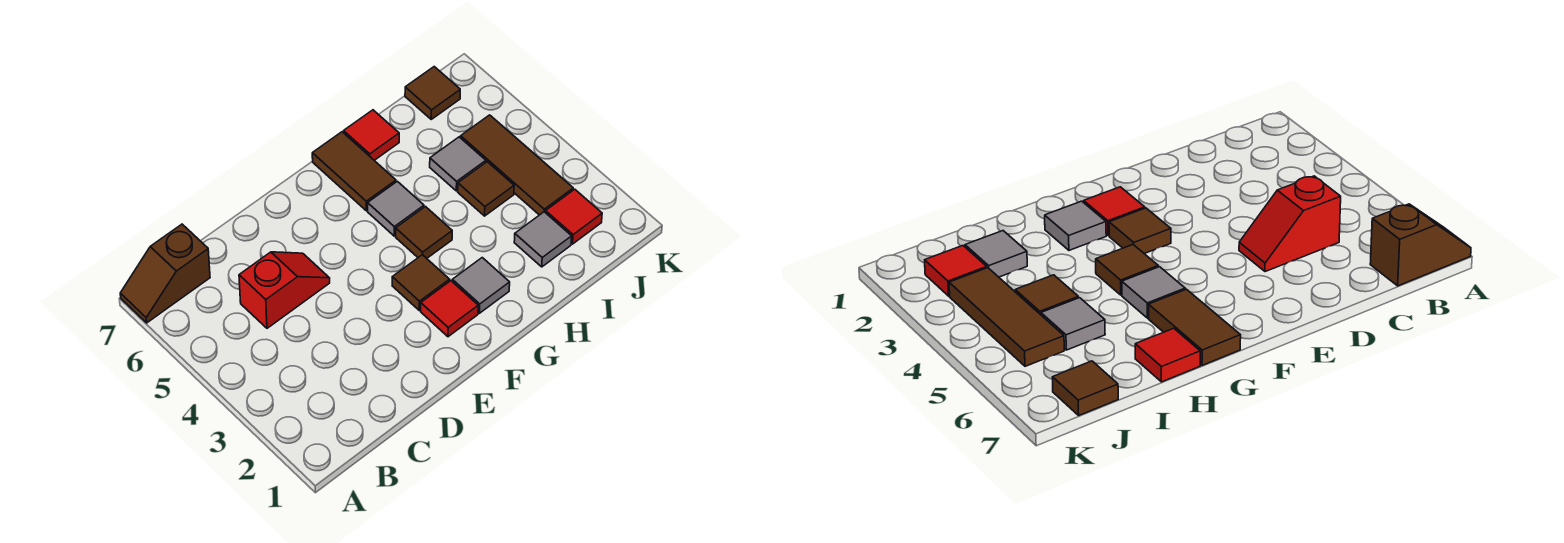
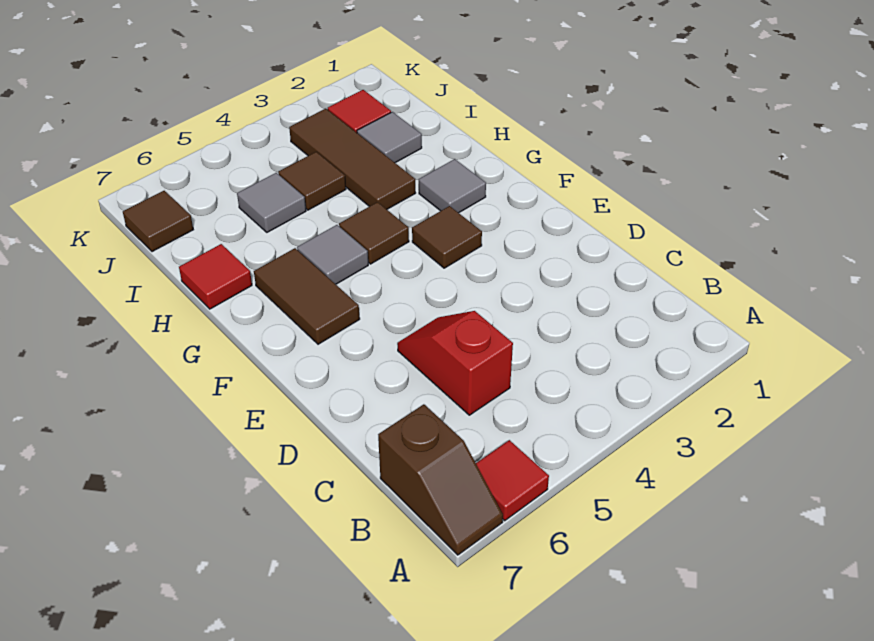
red 1x1 tile [421,281,478,337] -> red 1x1 tile moved to [476,440,549,521]
brown 1x2 tile [312,132,396,211] -> brown 1x2 tile turned to [254,248,360,344]
brown 1x3 tile [461,115,573,215] -> brown 1x3 tile turned to [289,109,415,209]

